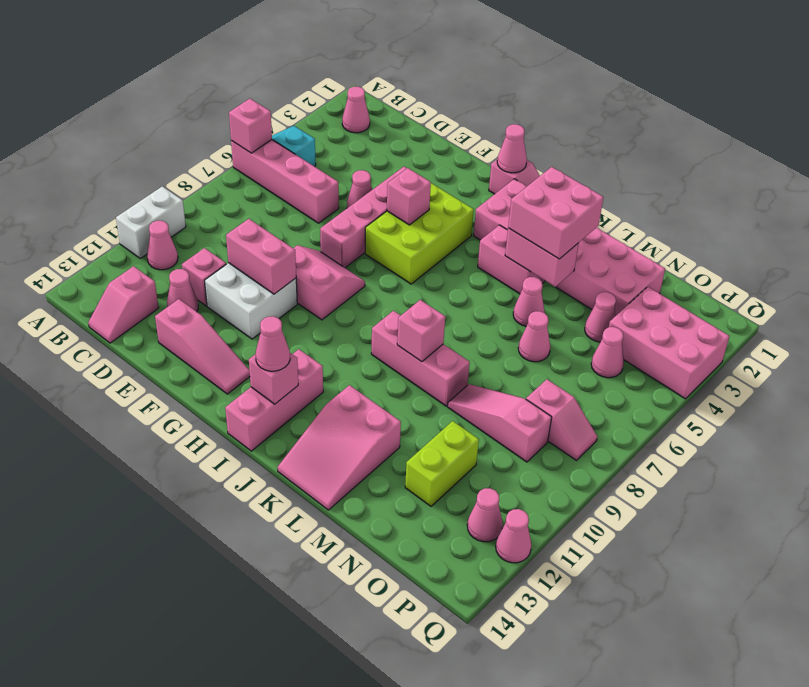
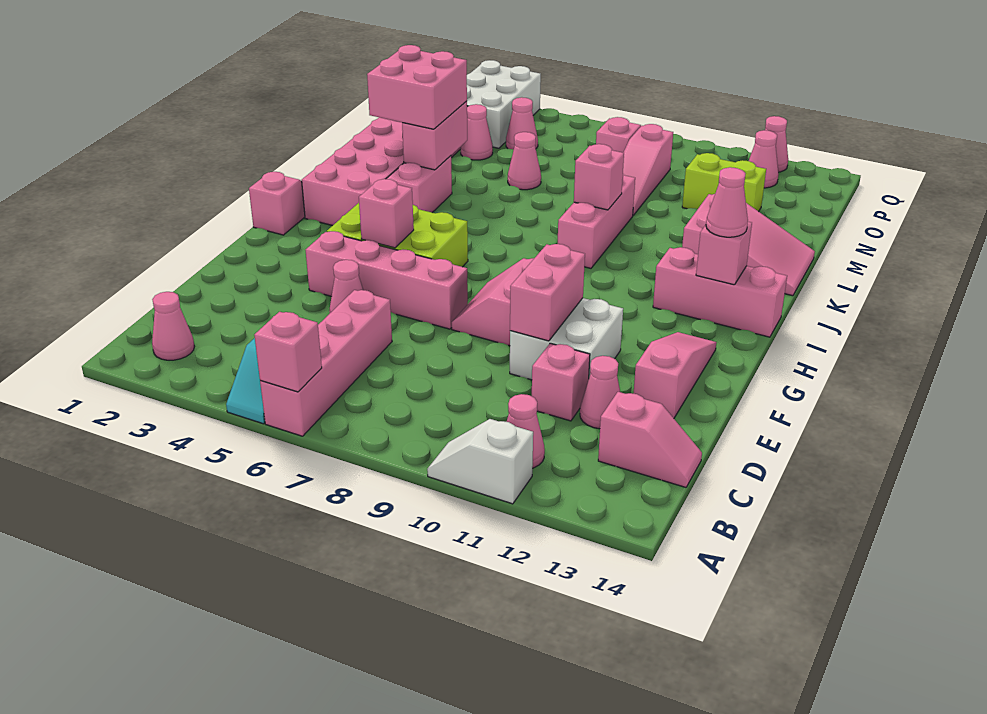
white 1x2 brick [116,186,186,258] -> white 1x2 slope [427,419,533,504]
pink 1x1 cone [497,124,527,173] -> none
pink 1x1 cone [513,277,545,326] -> none
pink 2x3 brick [609,287,729,399] -> white 2x3 brick [467,60,541,148]

